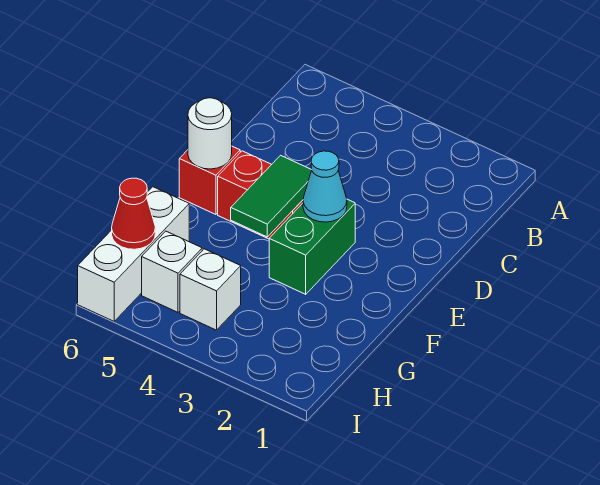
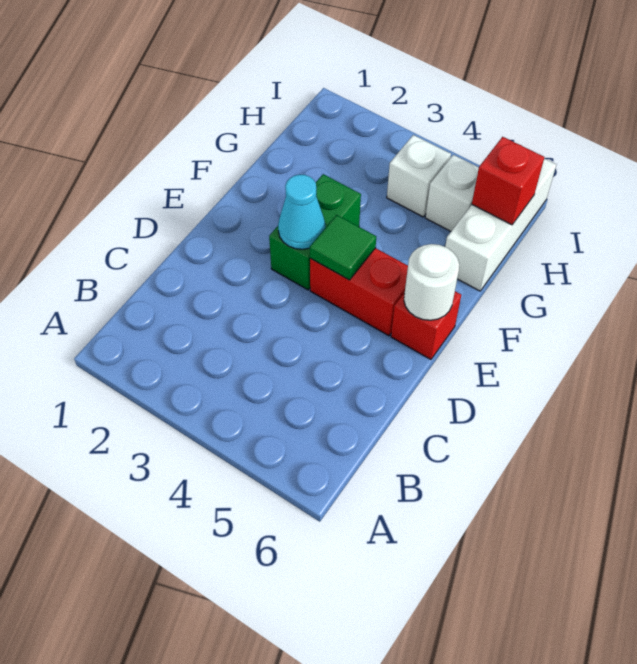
green 1x2 tile [231,155,312,237] -> green 1x1 tile [310,215,376,280]
red 1x1 cone [112,178,155,249] -> red 1x1 brick [472,137,544,225]

